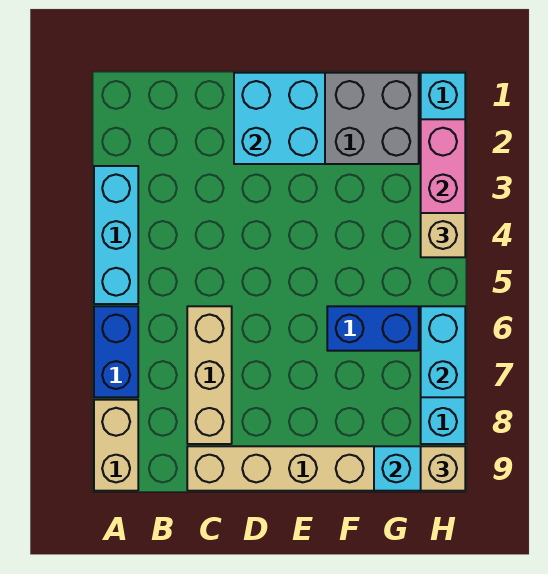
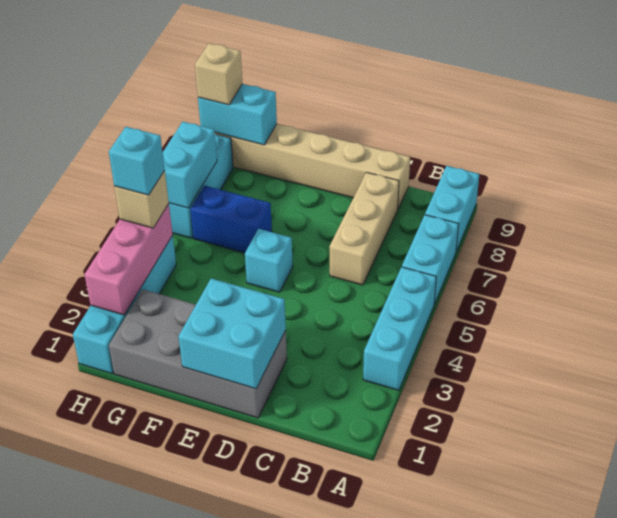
blue 1x2 brick [94,306,138,397] -> cyan 1x2 brick [402,215,459,304]
tan 1x2 brick [94,400,138,491] -> cyan 1x2 brick [425,166,479,252]
none -> cyan 1x1 brick [245,229,293,292]
none -> cyan 1x1 brick [109,127,165,195]

